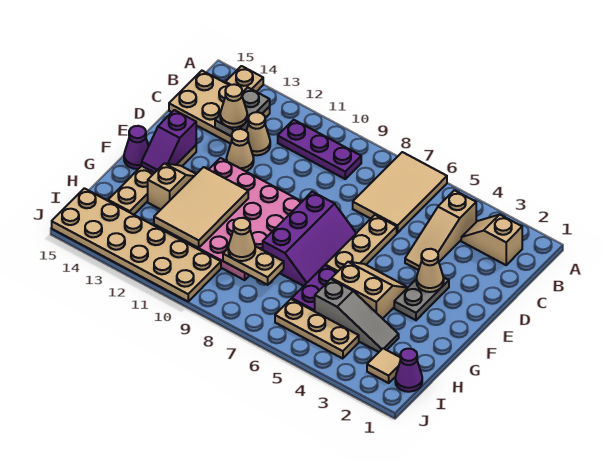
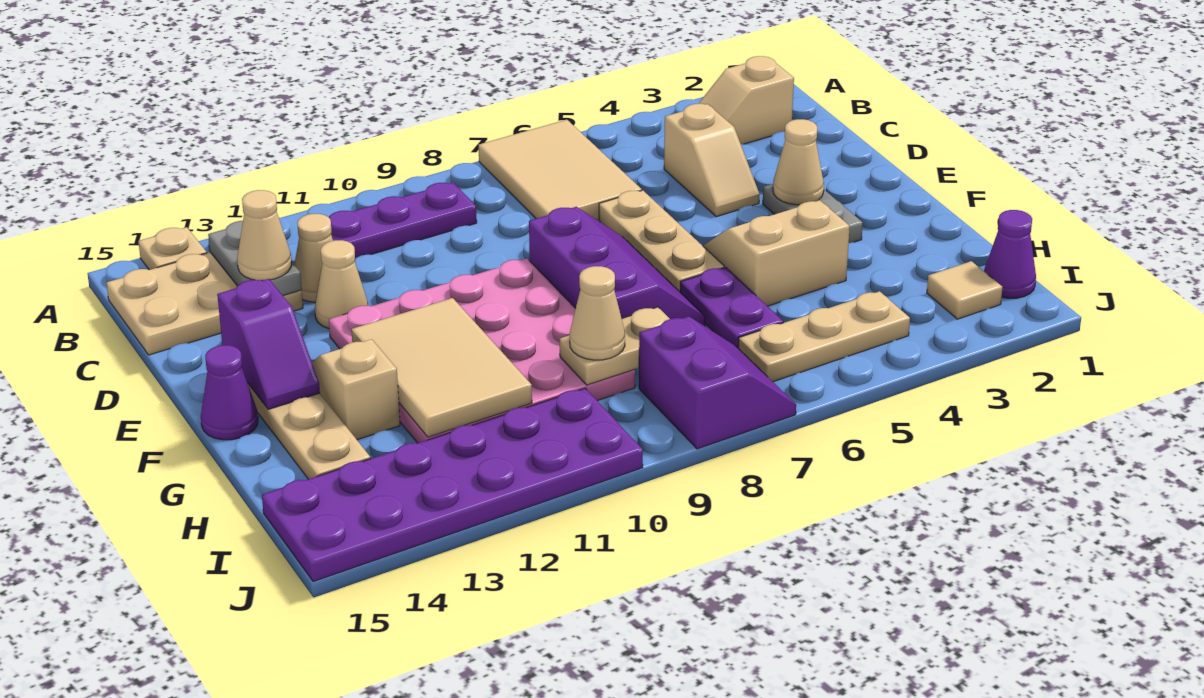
tan 1x3 slope [405,190,476,270] -> tan 1x2 slope [664,104,759,217]
grey 1x3 slope [315,279,399,352] -> none
none -> purple 2x2 slope [639,316,796,449]
tan 2x6 plate [52,188,221,301] -> purple 2x6 plate [262,388,643,582]

